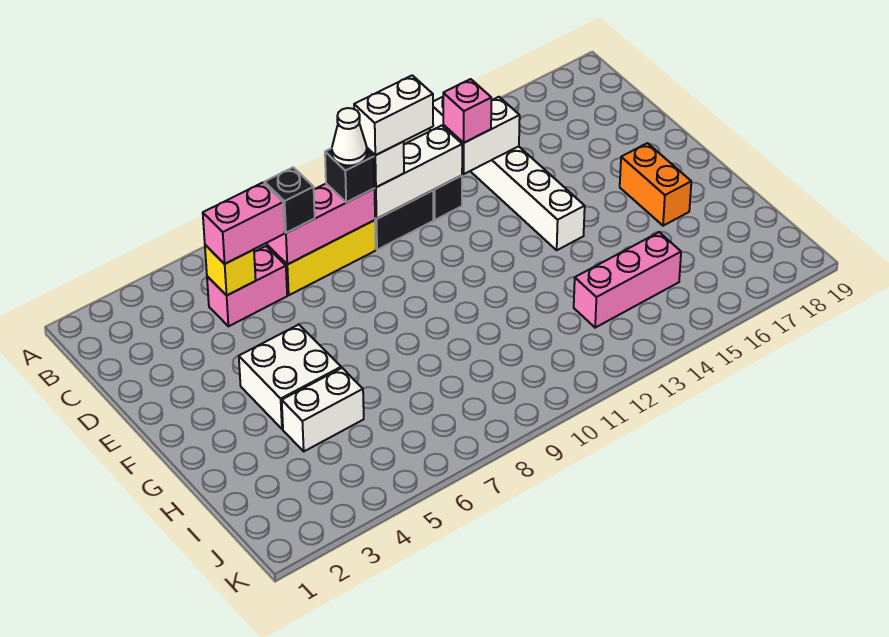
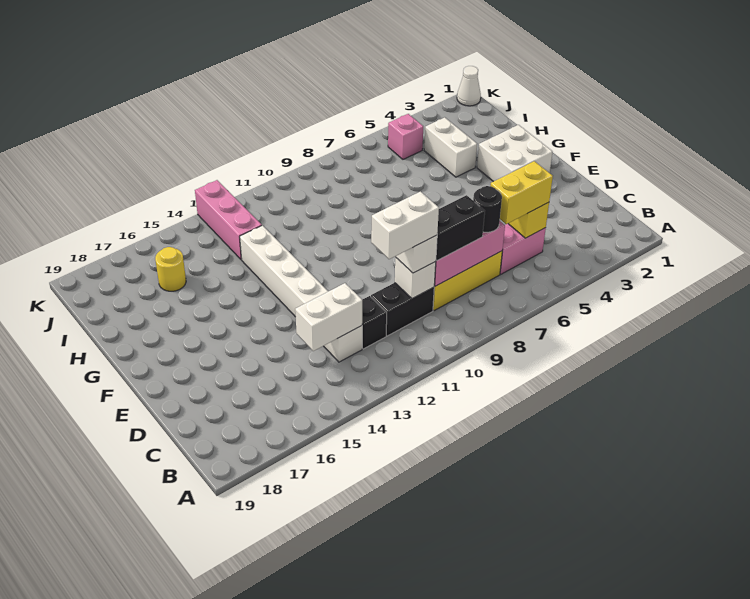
white 1x6 brick [430,97,585,250] -> white 1x6 brick moved to [240,225,362,362]
pink 1x2 brick [203,183,284,264] -> yellow 1x2 brick [490,161,553,224]
black 1x1 brick [264,167,315,233] -> black 1x1 round brick [473,186,502,232]
black 1x1 brick [325,148,374,202] -> black 1x2 brick [436,195,485,261]
white 1x1 cone [332,108,367,166] -> white 1x1 cone moved to [457,66,481,106]
white 1x3 brick [374,125,462,219] -> white 1x1 brick [395,257,436,299]
pink 1x1 brick [443,79,492,143] -> pink 1x1 brick moved to [388,114,423,159]
white 2x2 brick [239,325,341,429] -> white 2x2 brick moved to [477,125,553,182]
orange 1x2 brick [620,143,691,226] -> none
white 1x2 brick [282,368,364,451] -> white 1x2 brick turned to [424,117,477,177]
pink 1x3 brick [574,232,681,328] -> pink 1x3 brick turned to [195,180,262,260]
none -> yellow 1x1 round brick [155,247,186,291]

